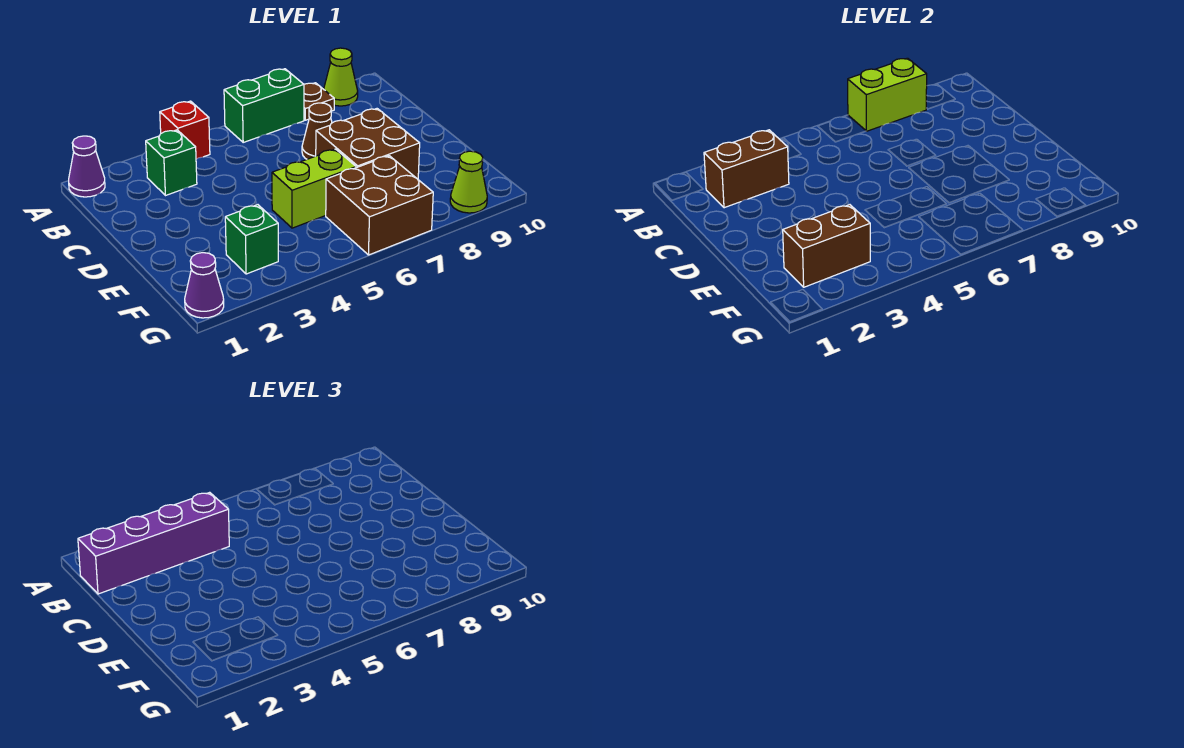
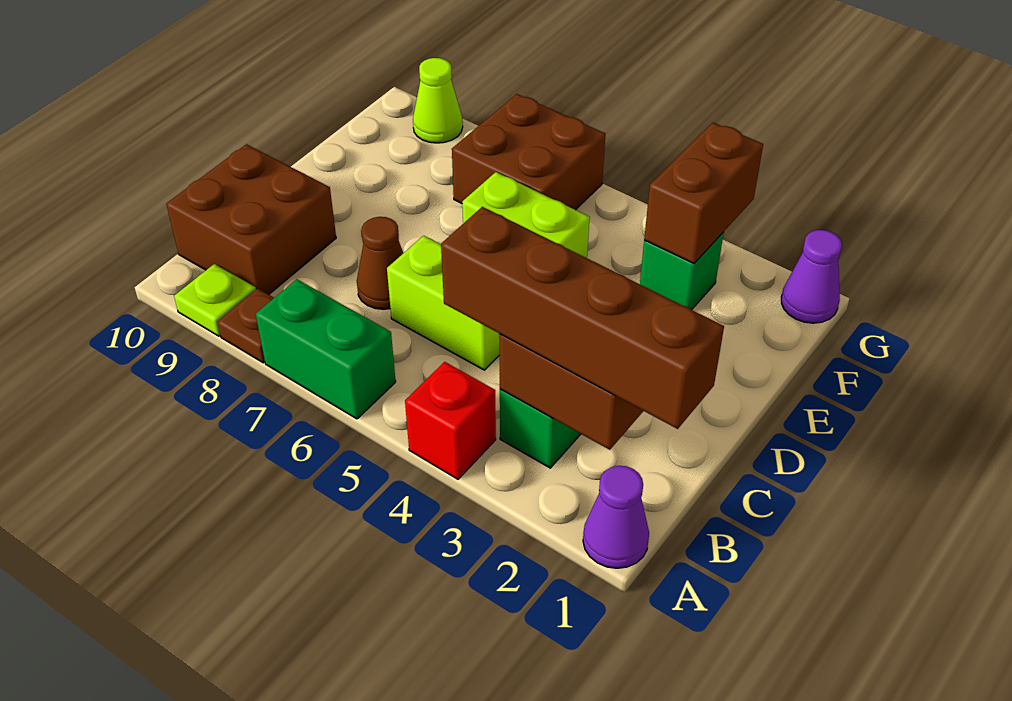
lime 1x2 brick [848,58,927,131] -> lime 1x2 brick moved to [387,236,500,370]
lime 1x1 cone [324,48,358,106] -> lime 1x1 plate [174,264,256,336]
purple 1x4 brick [78,492,229,594] -> brown 1x4 brick [441,207,724,429]
brown 2x2 brick [316,109,420,179] -> brown 2x2 brick moved to [166,144,336,294]
brown 1x2 brick [783,205,870,287] -> brown 1x2 brick turned to [644,123,763,263]

